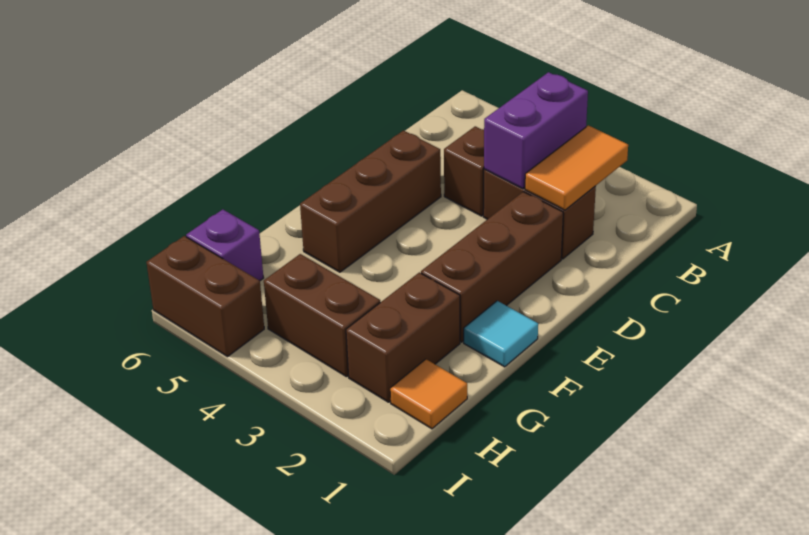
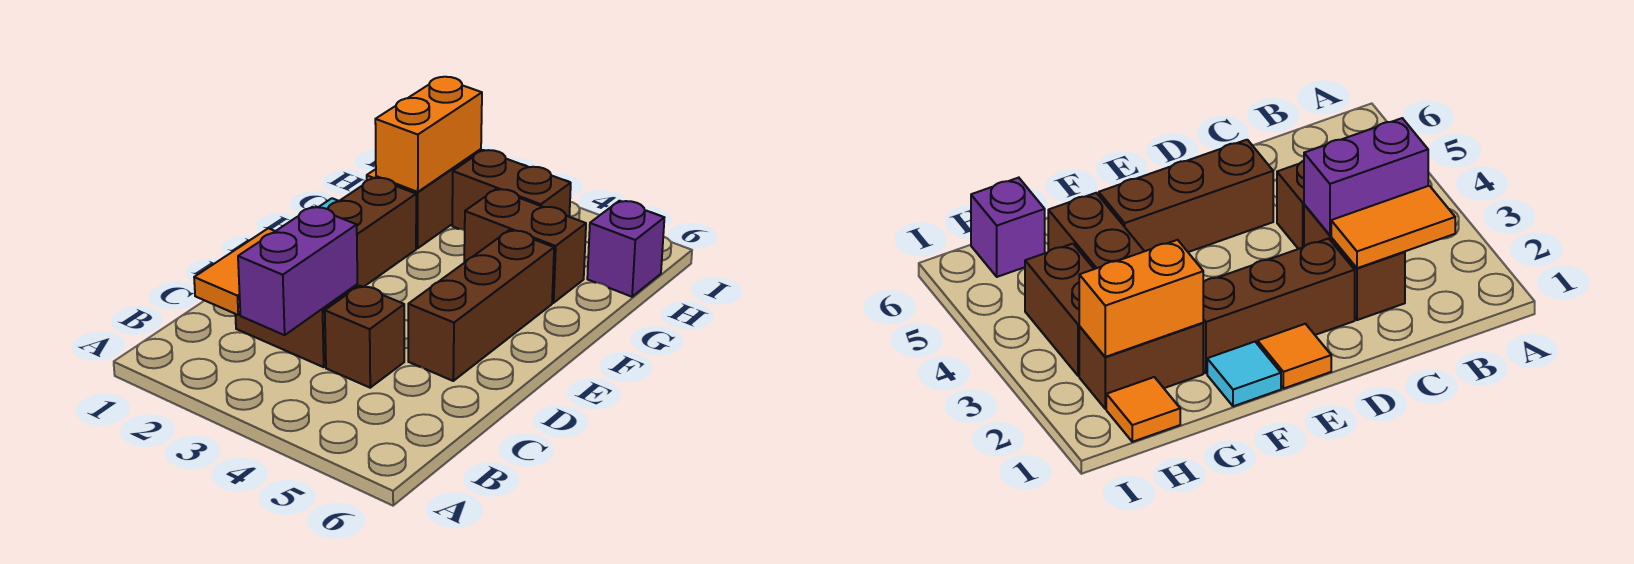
none -> orange 1x1 tile [1258,324,1331,389]
none -> orange 1x2 brick [375,77,482,192]
brown 1x2 brick [146,236,264,357] -> brown 1x2 brick moved to [464,189,586,303]

